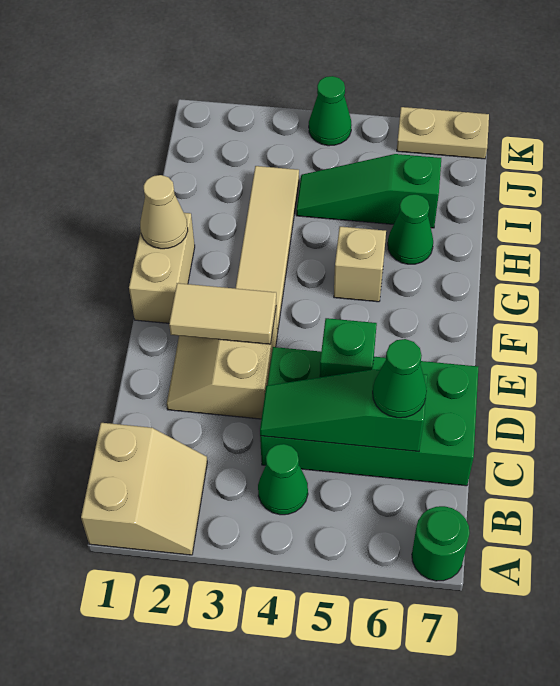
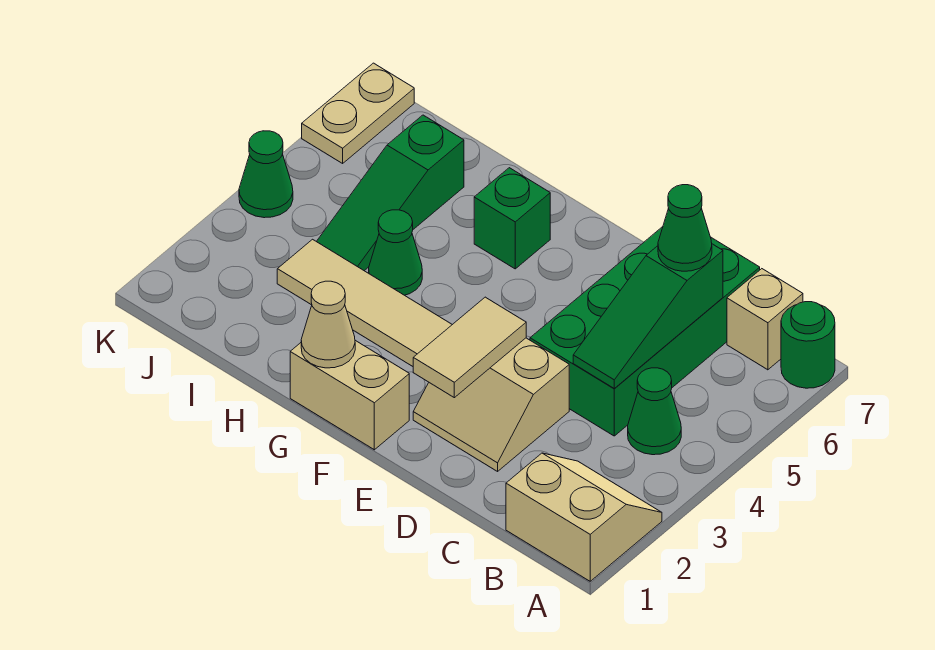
green 1x1 brick [320,318,377,377] -> green 1x1 brick moved to [474,168,550,269]
tan 1x1 brick [334,227,386,302] -> tan 1x1 brick moved to [727,269,803,370]
green 1x1 cone [388,194,433,264] -> green 1x1 cone moved to [369,210,422,295]

